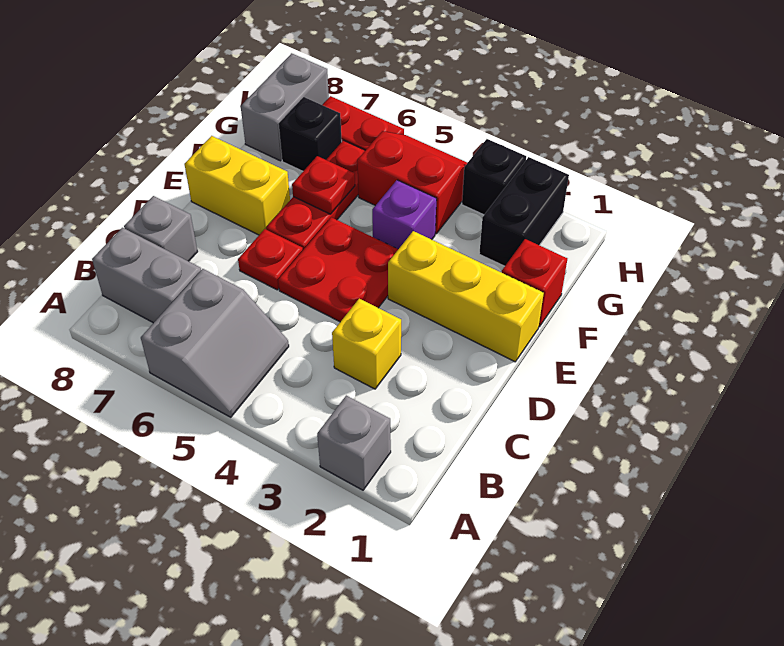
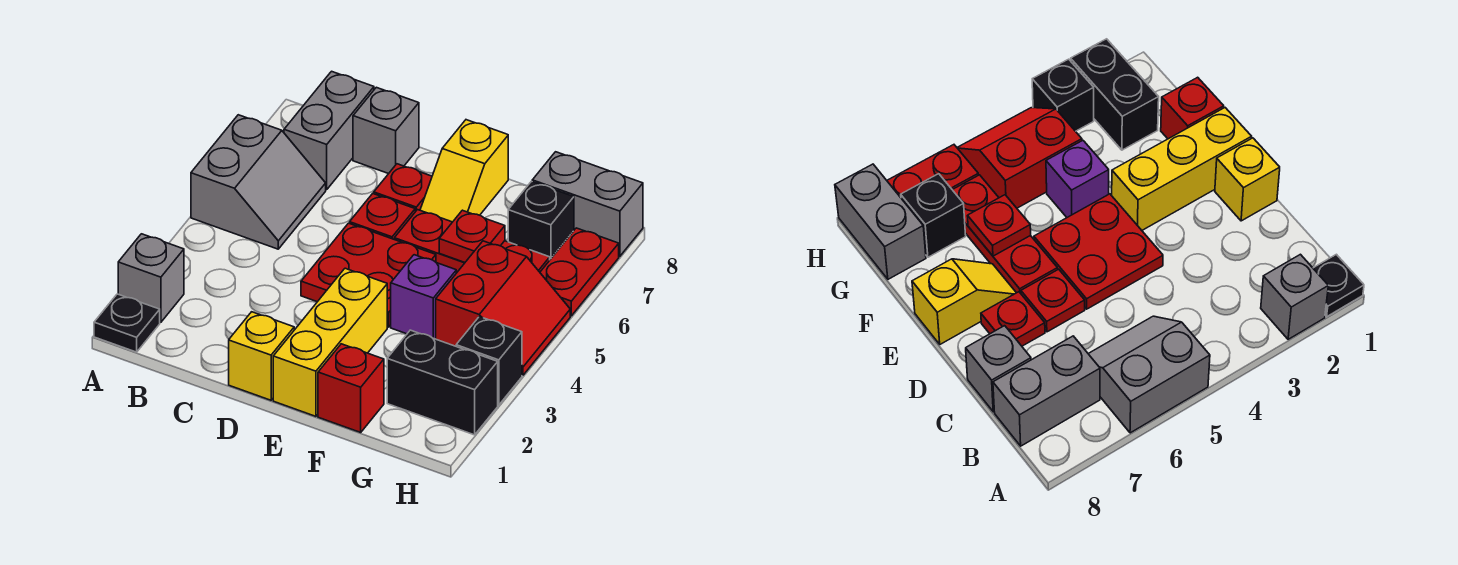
none -> black 1x1 plate [94,294,160,352]
grey 2x2 slope [141,269,289,417] -> grey 2x2 slope turned to [191,115,326,249]
yellow 1x1 brick [332,299,401,389] -> yellow 1x1 brick moved to [229,312,294,400]
none -> red 1x1 plate [374,164,432,212]
yellow 1x2 brick [184,136,290,235] -> yellow 1x2 slope [420,120,508,222]

